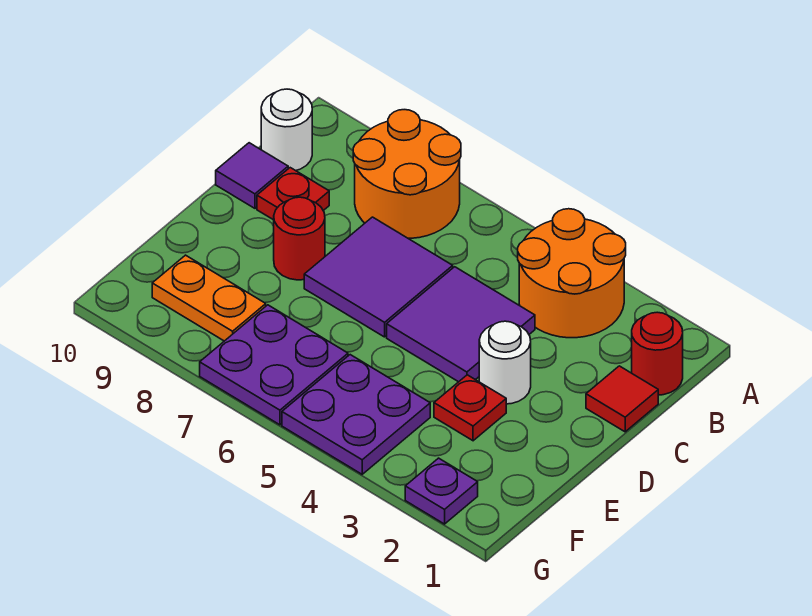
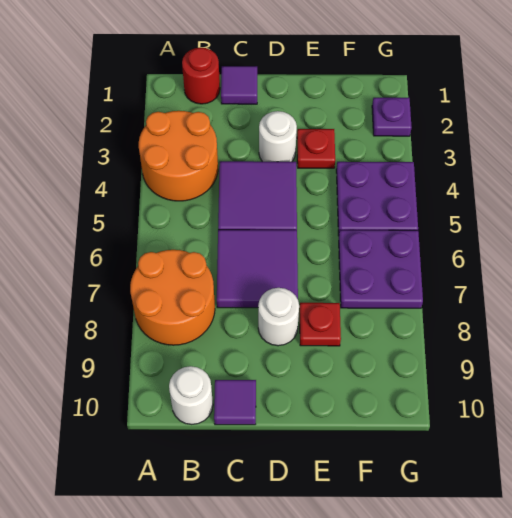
red 1x1 tile [586,366,658,432] -> purple 1x1 tile [221,66,257,104]
red 1x1 plate [257,168,329,220] -> red 1x1 plate moved to [300,303,341,346]
red 1x1 round brick [274,197,325,280] -> white 1x1 round brick [258,288,299,346]
orange 1x2 plate [152,255,266,341] -> none

